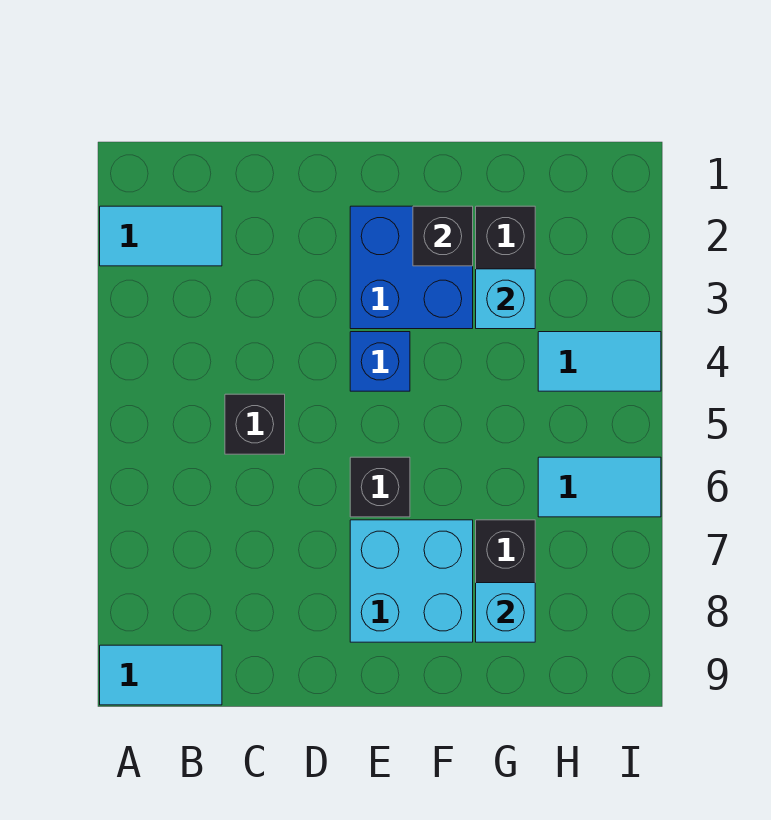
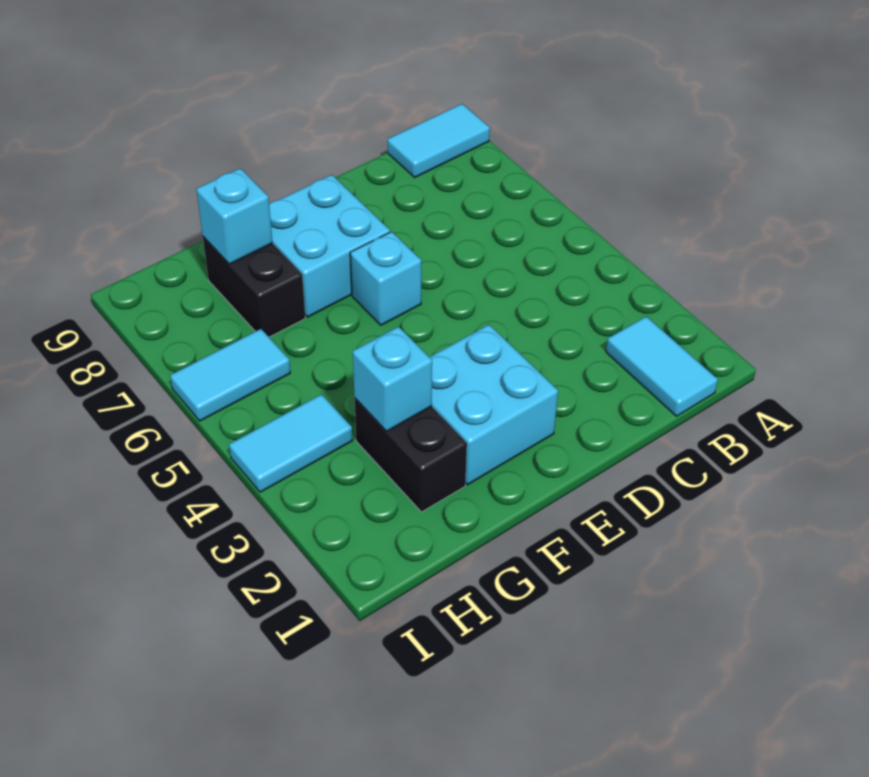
cyan 1x2 tile [100,206,222,266] -> cyan 1x2 tile turned to [606,316,718,416]
black 1x1 brick [225,394,285,454] -> none
blue 2x2 brick [350,206,473,329] -> cyan 2x2 brick [430,325,558,485]
blue 1x1 brick [350,332,410,391] -> none
black 1x1 brick [350,457,410,517] -> cyan 1x1 brick [350,232,421,325]
black 1x1 brick [413,206,473,266] -> none

